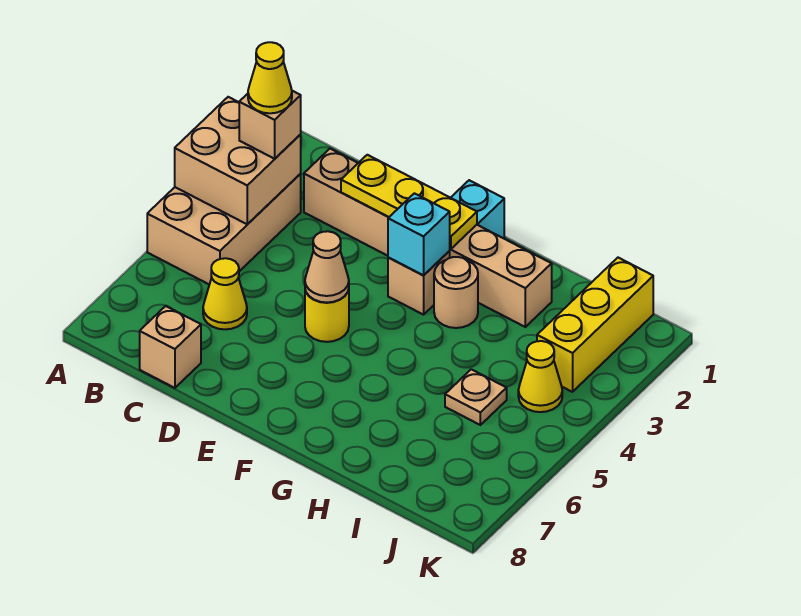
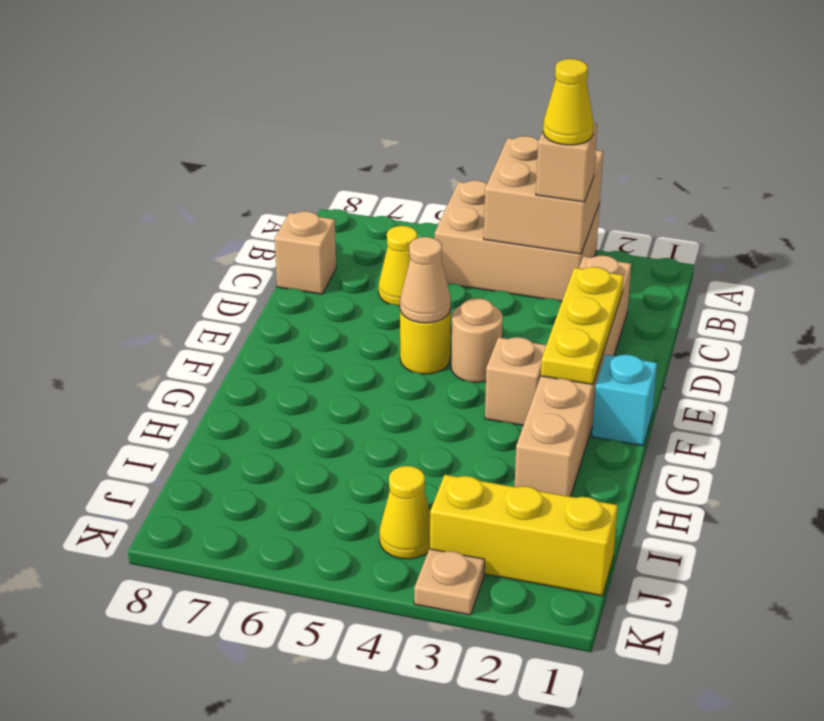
cyan 1x1 brick [388,193,450,275] -> none
tan 1x1 round brick [434,257,478,328] -> tan 1x1 round brick moved to [451,298,503,383]
tan 1x1 plate [445,369,507,425] -> tan 1x1 plate moved to [414,549,485,615]

